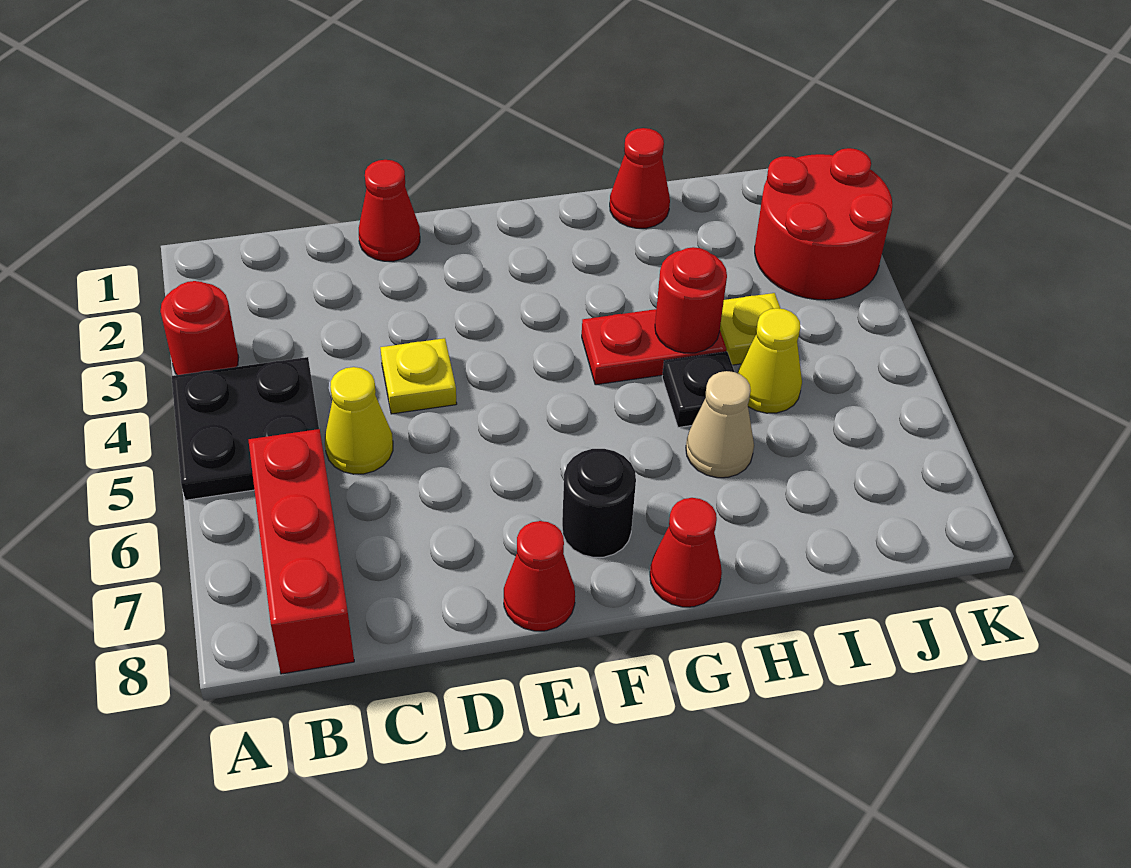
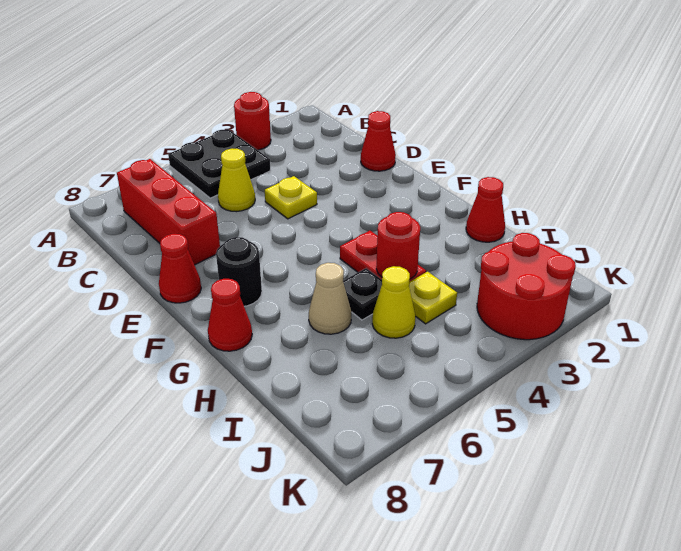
red 1x3 brick [249,429,354,674] -> red 1x3 brick turned to [117,159,220,265]

